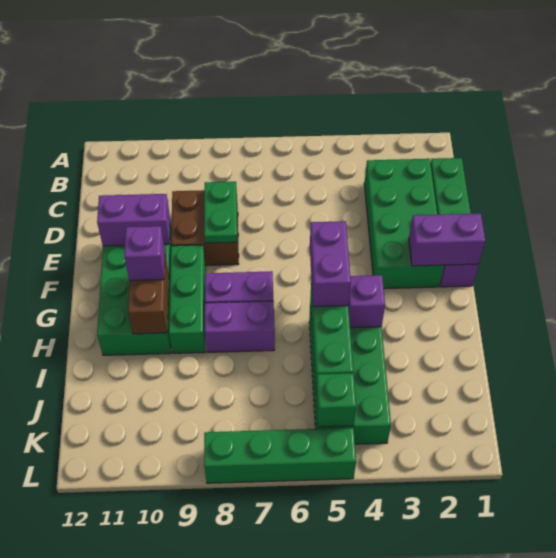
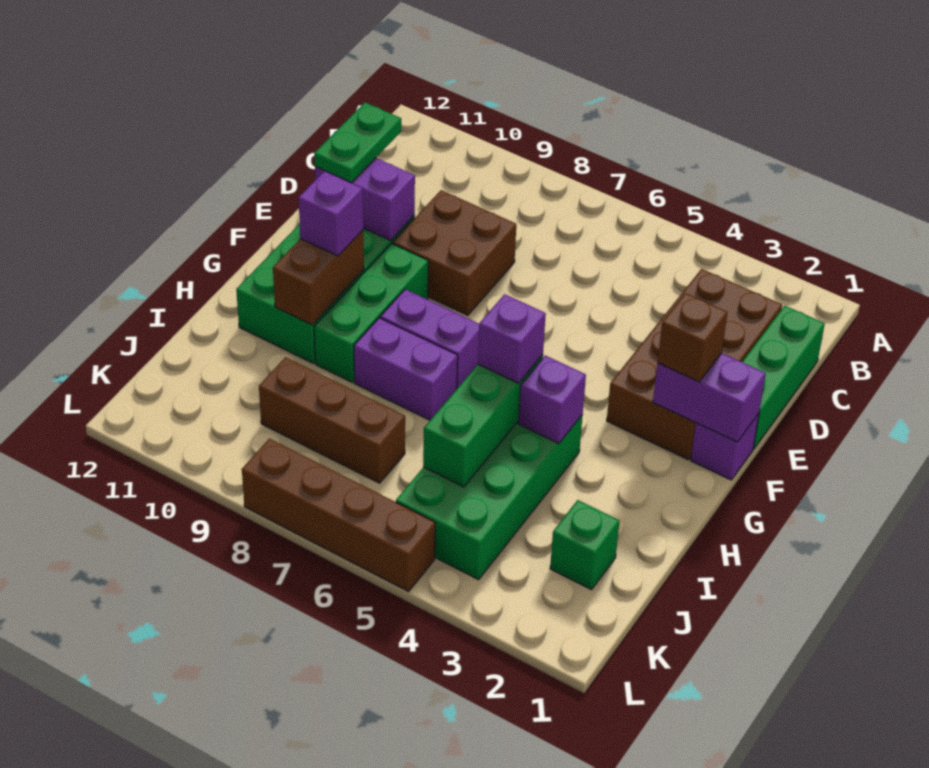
green 2x4 brick [364,159,444,289] -> brown 2x4 brick [607,269,782,460]
green 1x2 plate [204,182,237,243] -> green 1x2 plate moved to [314,102,401,183]
none -> brown 1x1 brick [658,293,728,382]
purple 1x2 brick [310,221,351,307] -> purple 1x1 brick [478,294,546,383]
none -> brown 1x3 brick [259,357,405,483]
green 1x1 brick [316,373,356,427] -> green 1x1 brick moved to [550,500,619,590]
green 1x4 brick [204,428,356,483] -> brown 1x4 brick [242,439,435,592]

